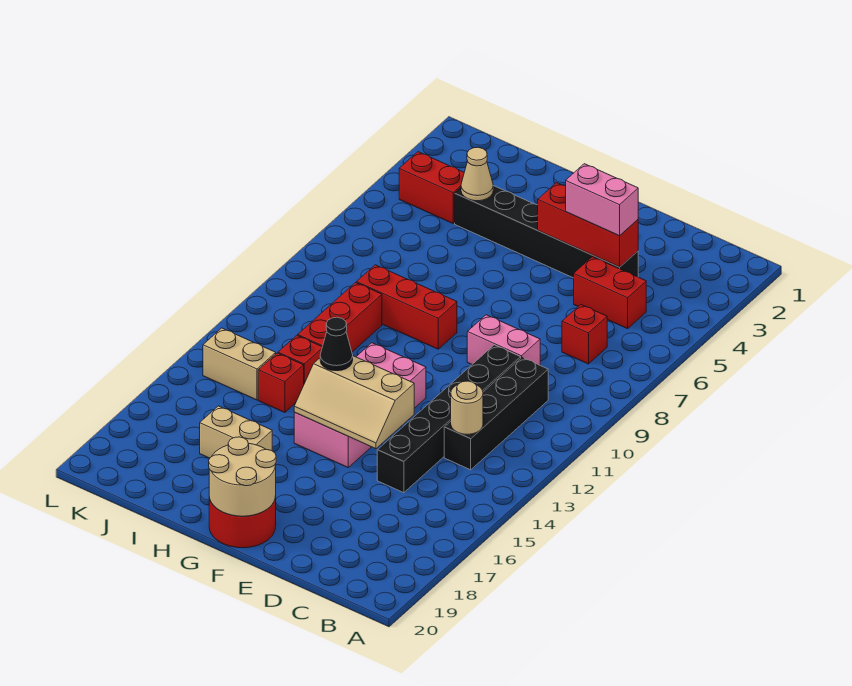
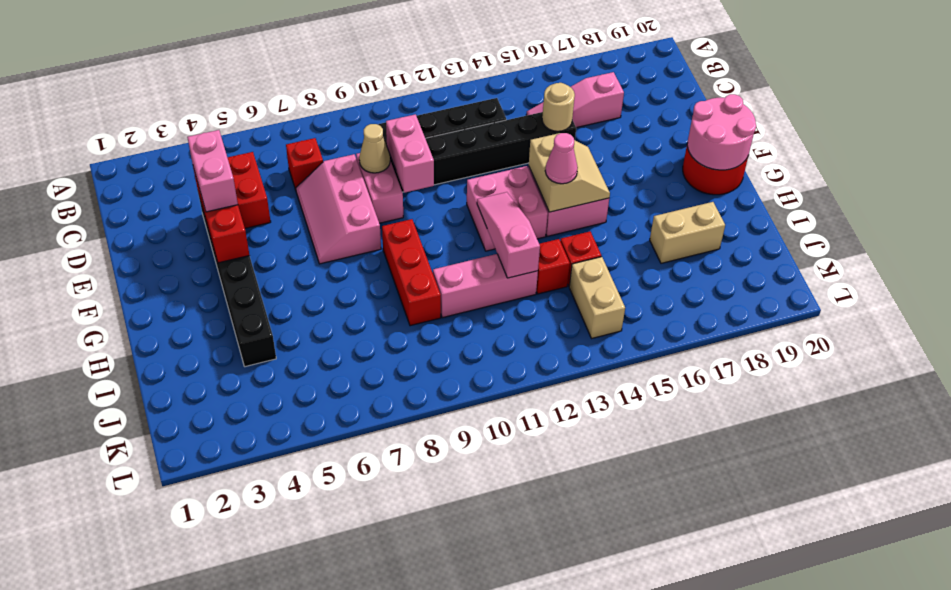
tan 1x1 round brick [451,381,483,434] -> tan 1x1 round brick moved to [542,83,575,131]
none -> pink 1x3 slope [526,72,624,128]
none -> pink 2x3 slope [296,154,381,264]
none -> pink 1x2 brick [386,114,434,193]
tan 2x3 slope [294,356,414,449] -> tan 2x2 slope [529,133,610,212]
tan 2x2 round brick [209,437,276,516] -> pink 2x2 round brick [687,94,756,170]
none -> pink 1x3 slope [477,192,540,278]
black 1x1 cone [320,317,353,371] -> pink 1x1 cone [545,133,578,184]
tan 1x2 brick [200,406,272,458] -> tan 1x2 brick turned to [650,202,725,263]
tan 1x1 cone [461,147,493,201] -> tan 1x1 cone moved to [359,124,390,173]
red 1x3 brick [298,282,382,352] -> pink 1x3 brick [433,254,538,318]
red 1x2 brick [399,152,464,223] -> none

